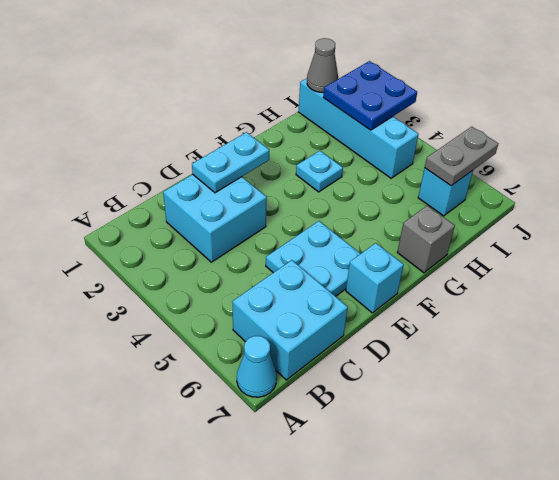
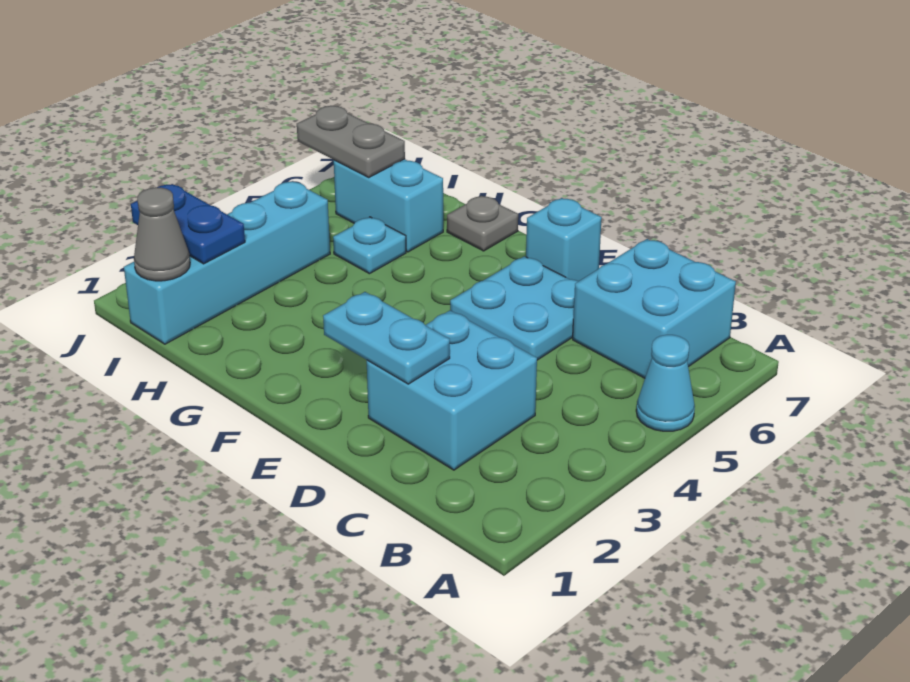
cyan 1x1 cone [237,336,277,397] -> cyan 1x1 cone moved to [636,335,695,431]
cyan 1x1 plate [296,151,343,192] -> cyan 1x1 plate moved to [333,217,406,274]
grey 1x1 brick [397,206,455,273] -> grey 1x1 plate [447,196,518,251]
blue 2x2 plate [323,61,417,130] -> blue 1x2 plate [131,184,245,264]
cyan 1x1 brick [418,168,473,216] -> cyan 1x2 brick [334,159,443,252]

